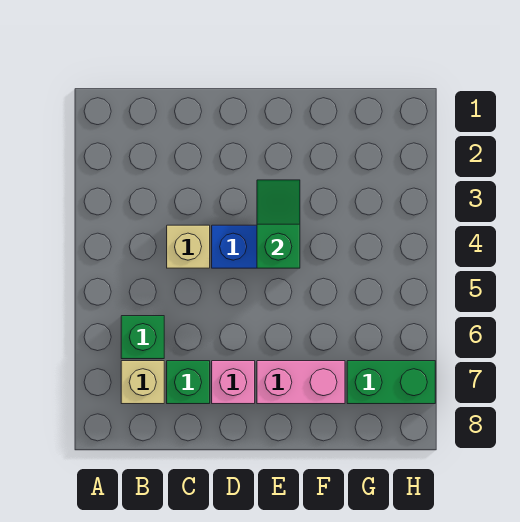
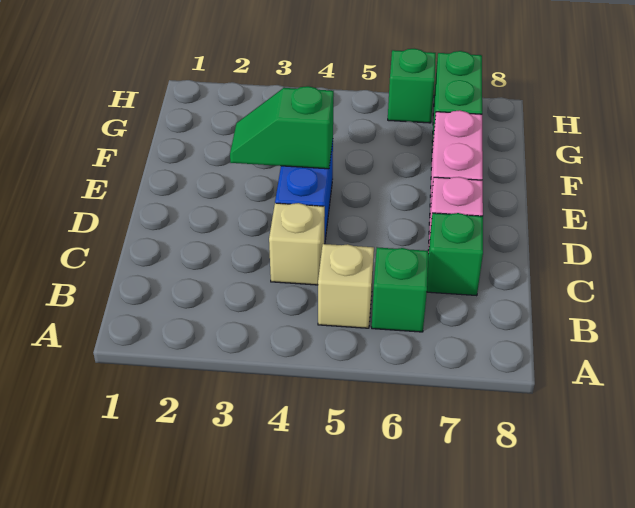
tan 1x1 brick [121,361,164,404] -> tan 1x1 brick moved to [318,244,374,328]
none -> green 1x1 brick [388,49,436,123]

